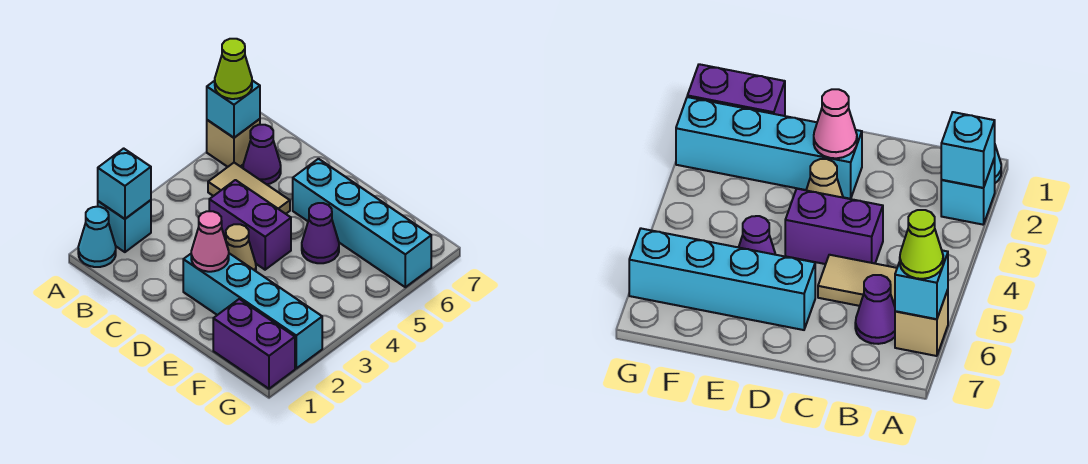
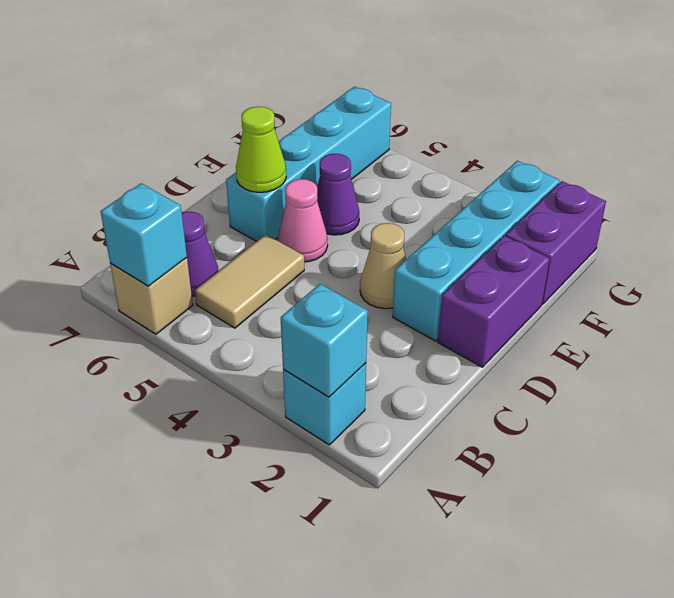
cyan 1x1 cone [78,207,116,267] -> none
lime 1x1 cone [215,39,252,99] -> lime 1x1 cone moved to [236,106,286,192]
purple 1x2 brick [209,180,291,270] -> purple 1x2 brick moved to [438,236,550,367]
pink 1x1 cone [191,211,229,272] -> pink 1x1 cone moved to [278,179,328,262]

